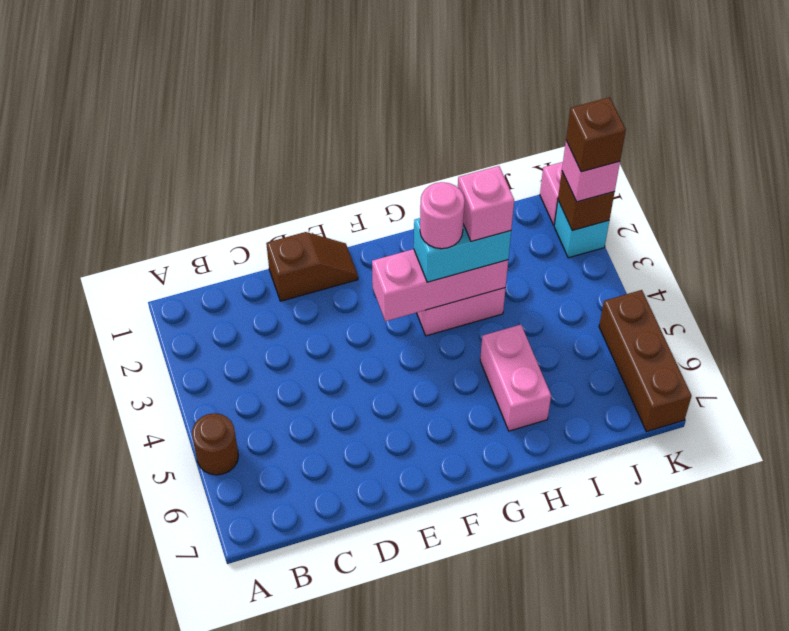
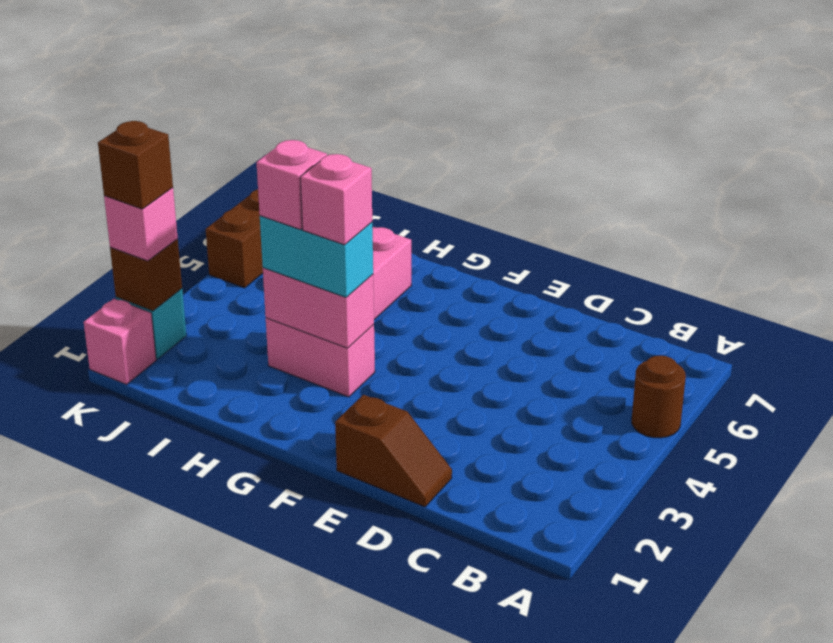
brown 1x2 slope [266,232,358,301] -> brown 1x2 slope turned to [335,395,452,507]
pink 1x3 brick [372,249,508,321] -> pink 1x2 brick [263,268,374,348]
pink 1x1 round brick [420,182,465,249] -> pink 1x1 brick [300,154,372,245]

